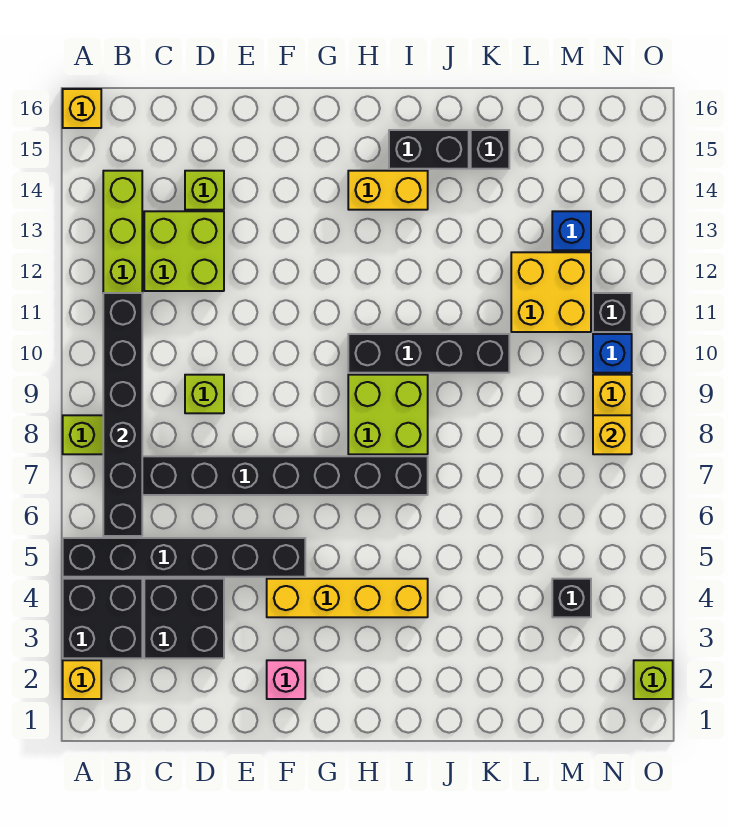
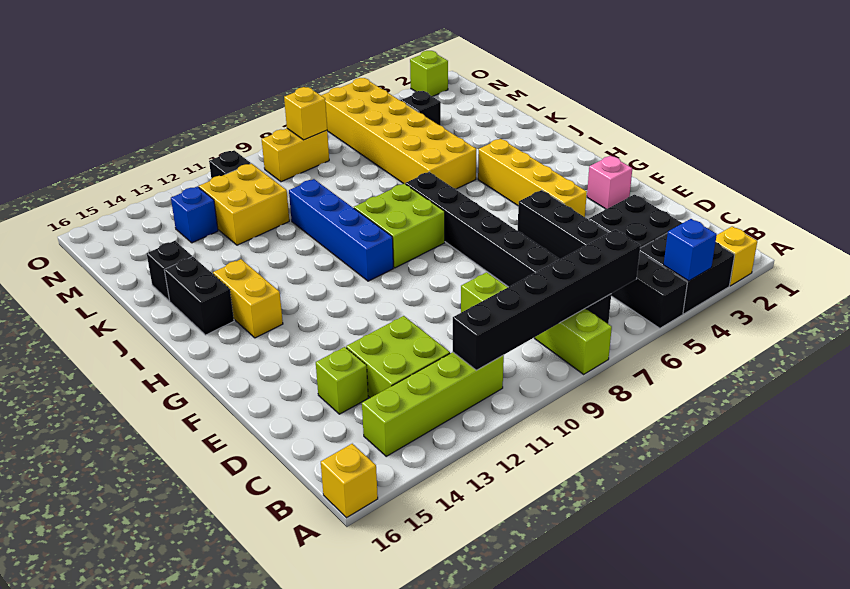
black 1x4 brick [348,334,509,373] -> blue 1x4 brick [289,179,393,281]
none -> yellow 2x6 brick [321,78,476,189]
blue 1x1 brick [593,334,632,373] -> blue 1x1 brick moved to [664,219,717,281]

